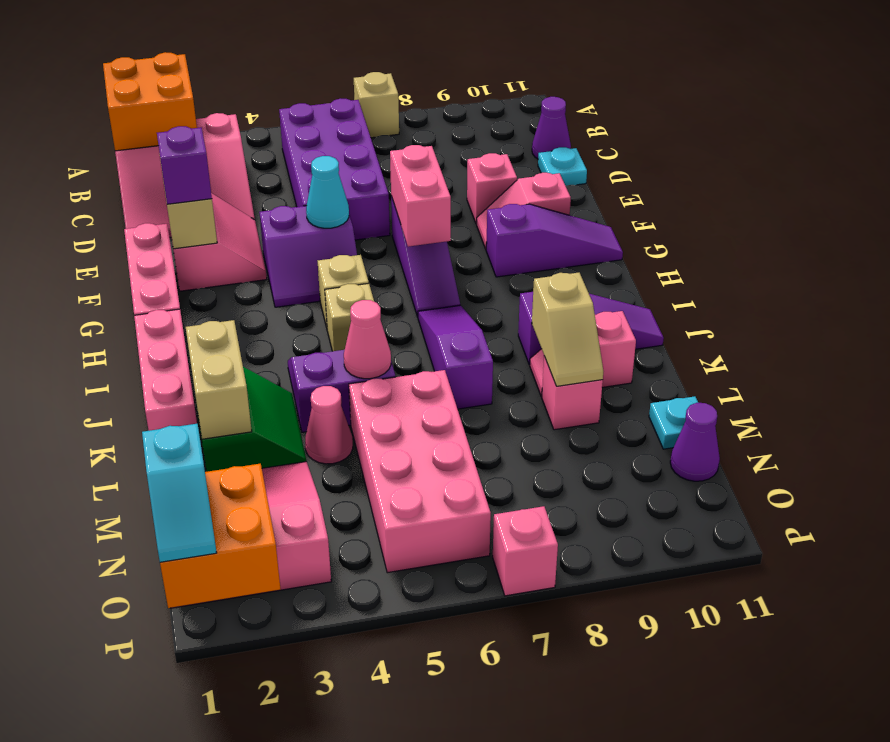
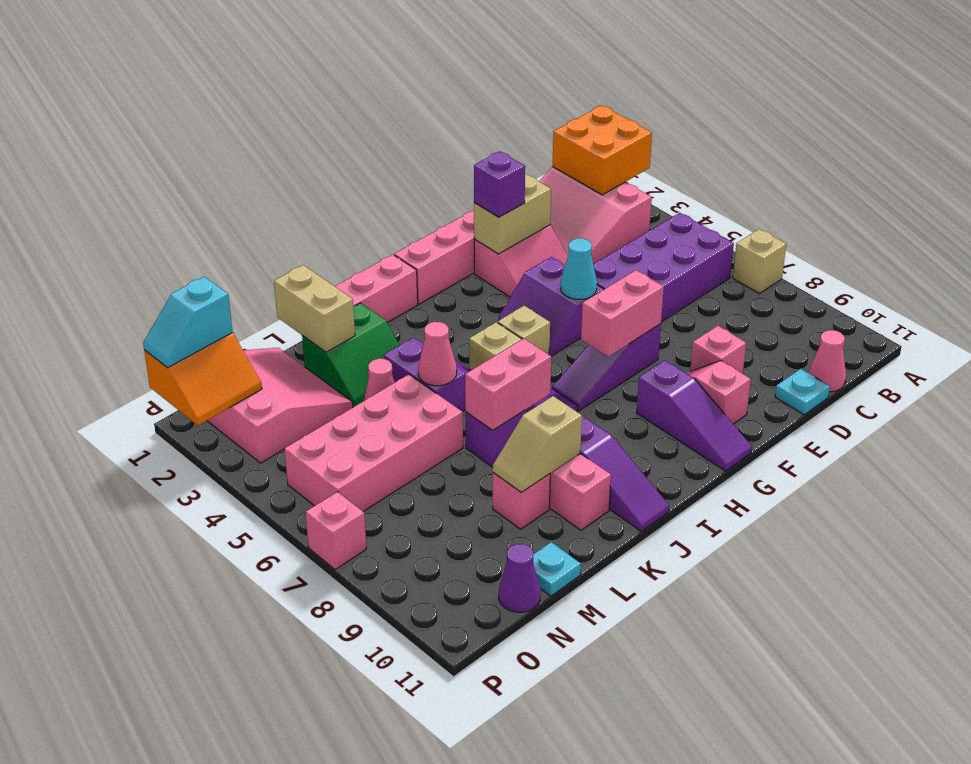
purple 1x1 cone [532,97,571,159] -> pink 1x1 cone [808,330,846,392]
none -> pink 1x2 brick [465,338,551,430]
tan 1x2 brick [186,320,252,439] -> tan 1x2 brick turned to [274,265,355,352]
orange 2x2 brick [160,464,280,608] -> orange 2x2 slope [144,333,262,425]

